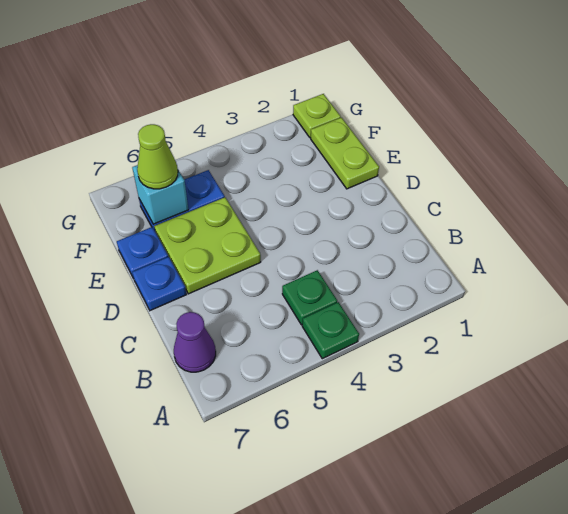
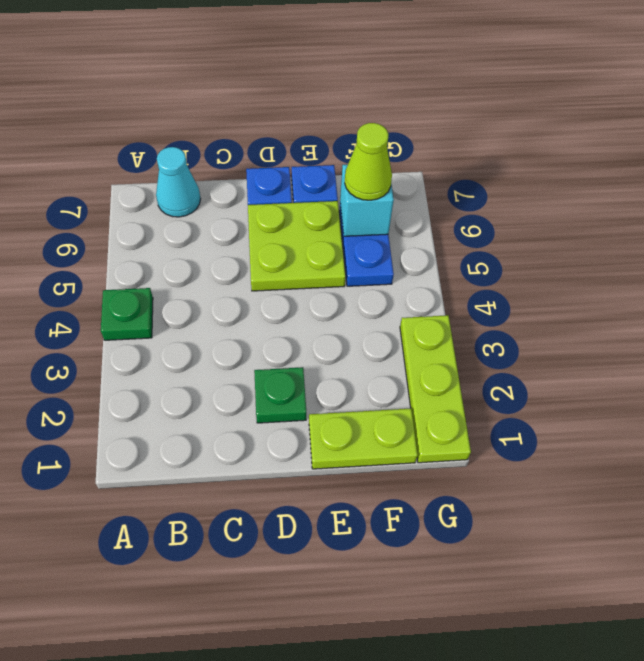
green 1x1 plate [282,270,337,325] -> green 1x1 plate moved to [254,367,306,423]
purple 1x1 cone [174,312,216,372] -> cyan 1x1 cone [156,147,201,217]
lime 1x1 plate [293,94,341,138] -> lime 1x3 plate [400,315,471,463]

